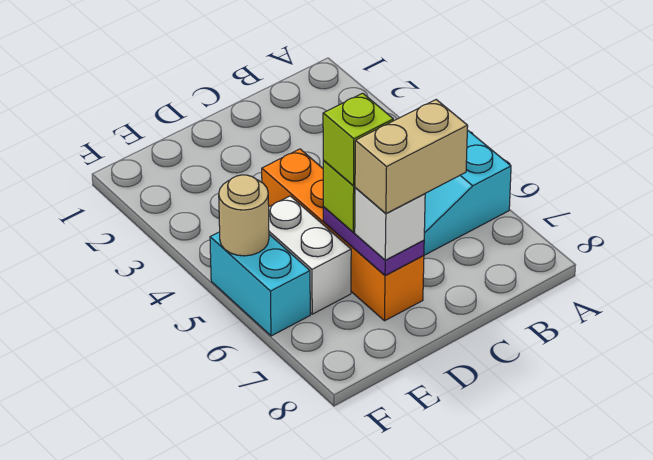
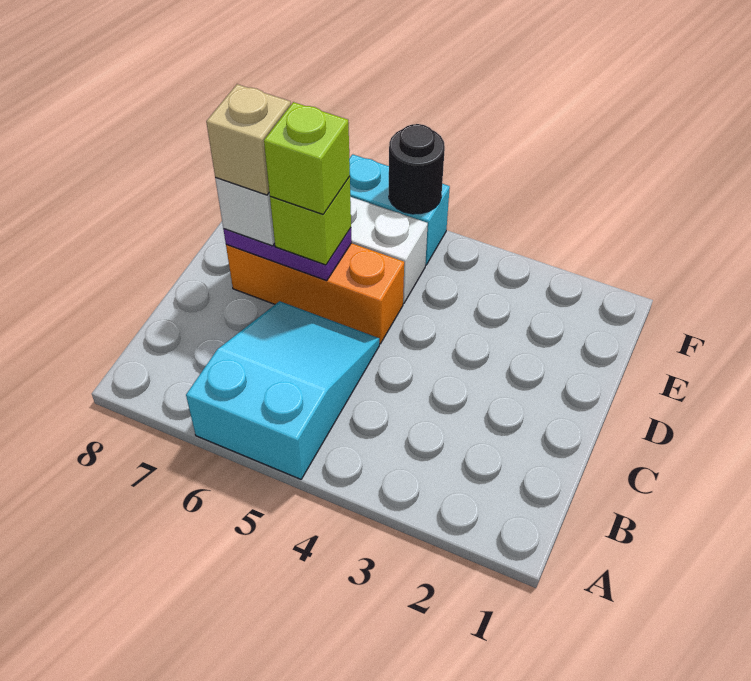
tan 1x2 brick [355,100,468,213] -> tan 1x1 brick [206,84,291,195]
orange 1x4 brick [262,149,424,321] -> orange 1x3 brick [226,243,404,344]
tan 1x1 round brick [219,175,269,256] -> black 1x1 round brick [389,124,445,214]

